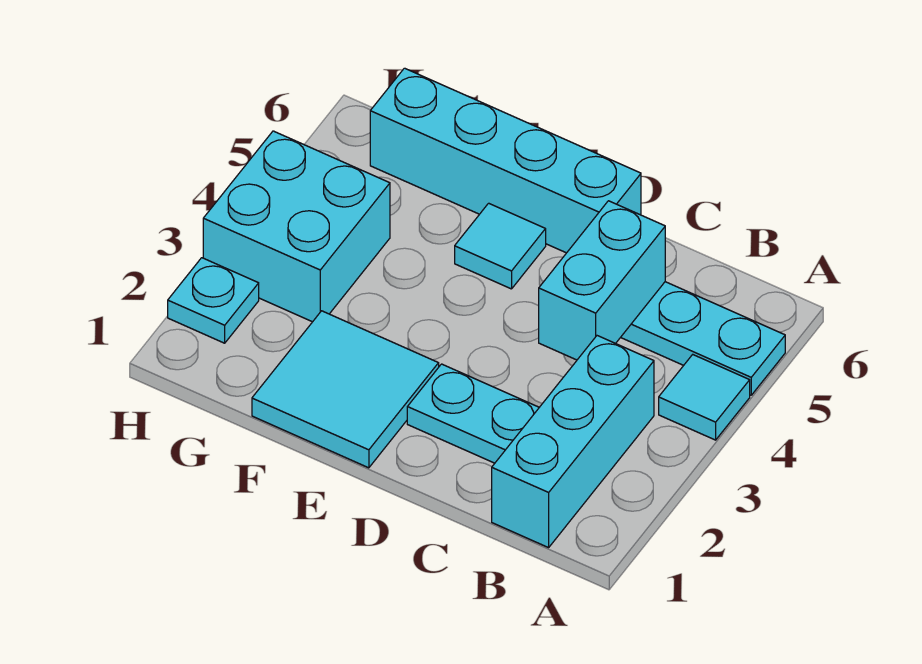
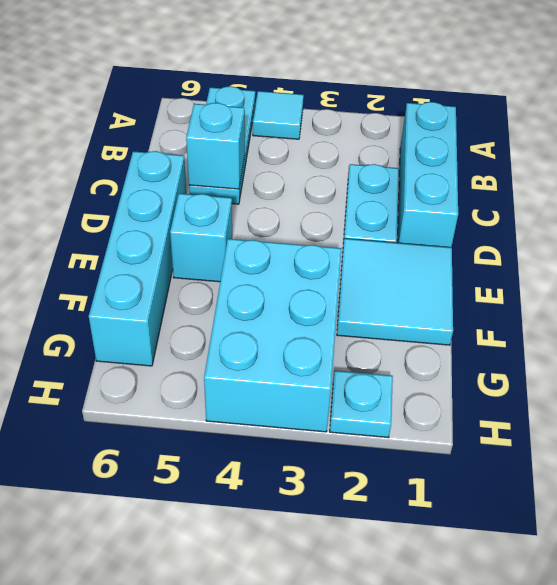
cyan 1x3 brick [492,336,654,548] -> cyan 1x3 brick turned to [397,102,458,247]
cyan 1x2 brick [539,201,665,360] -> cyan 1x1 brick [186,103,245,189]
cyan 1x1 tile [455,203,546,289] -> cyan 1x1 brick [170,194,232,282]
cyan 2x2 brick [203,131,390,322] -> cyan 2x3 brick [204,239,341,432]

